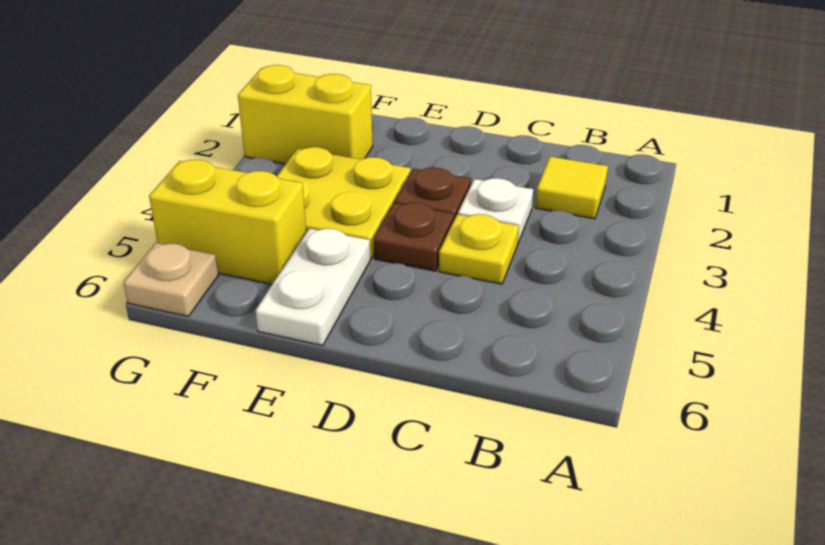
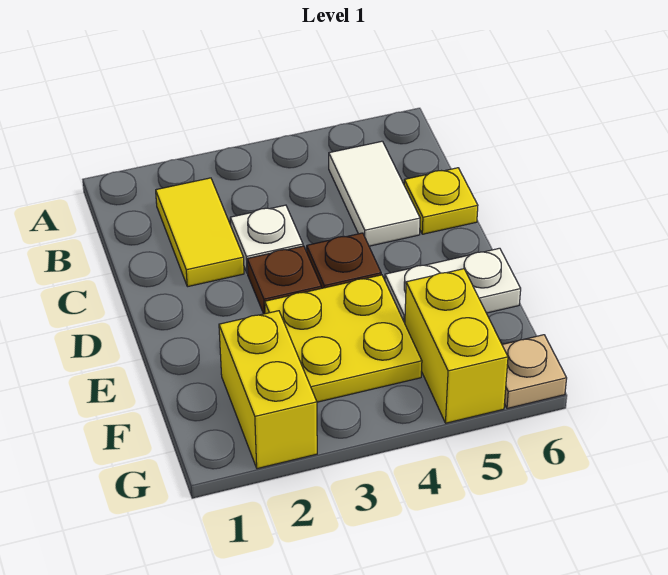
yellow 1x1 tile [535,156,608,219] -> yellow 1x2 tile [156,178,244,287]
none -> white 1x2 tile [329,141,420,246]
yellow 1x1 plate [439,214,519,284] -> yellow 1x1 plate moved to [404,168,478,234]

